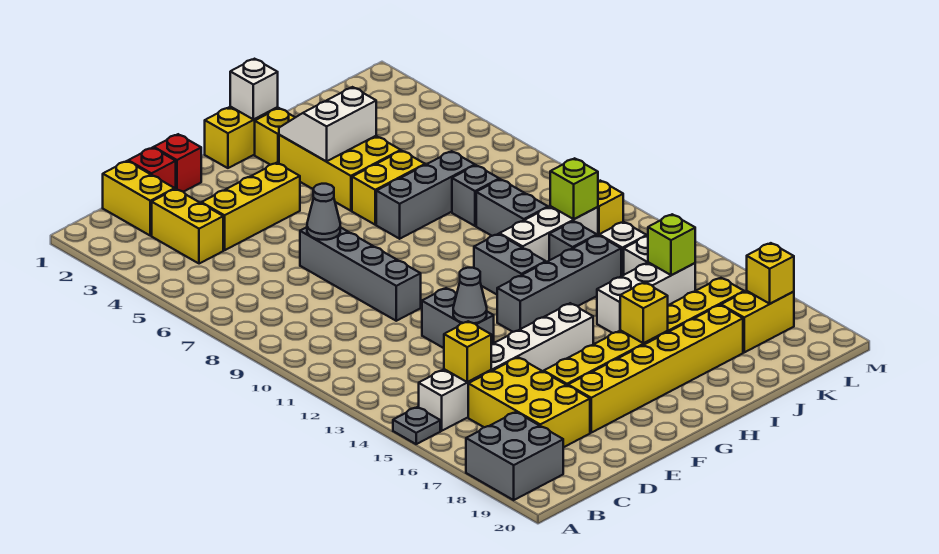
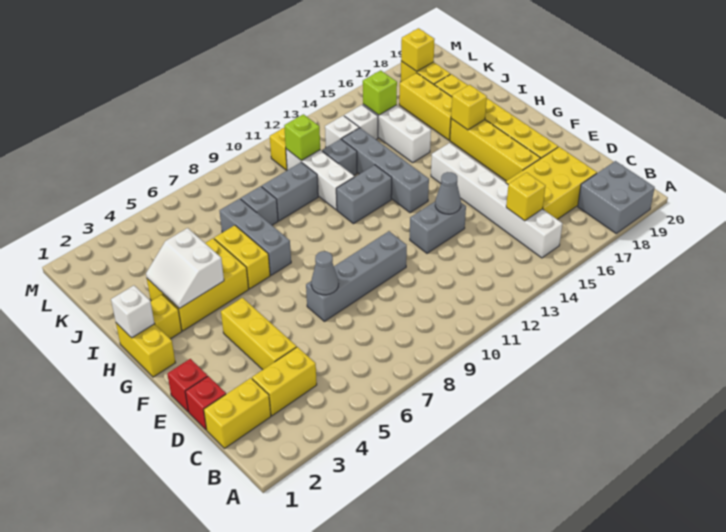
grey 1x1 plate [393,407,440,444] -> none

